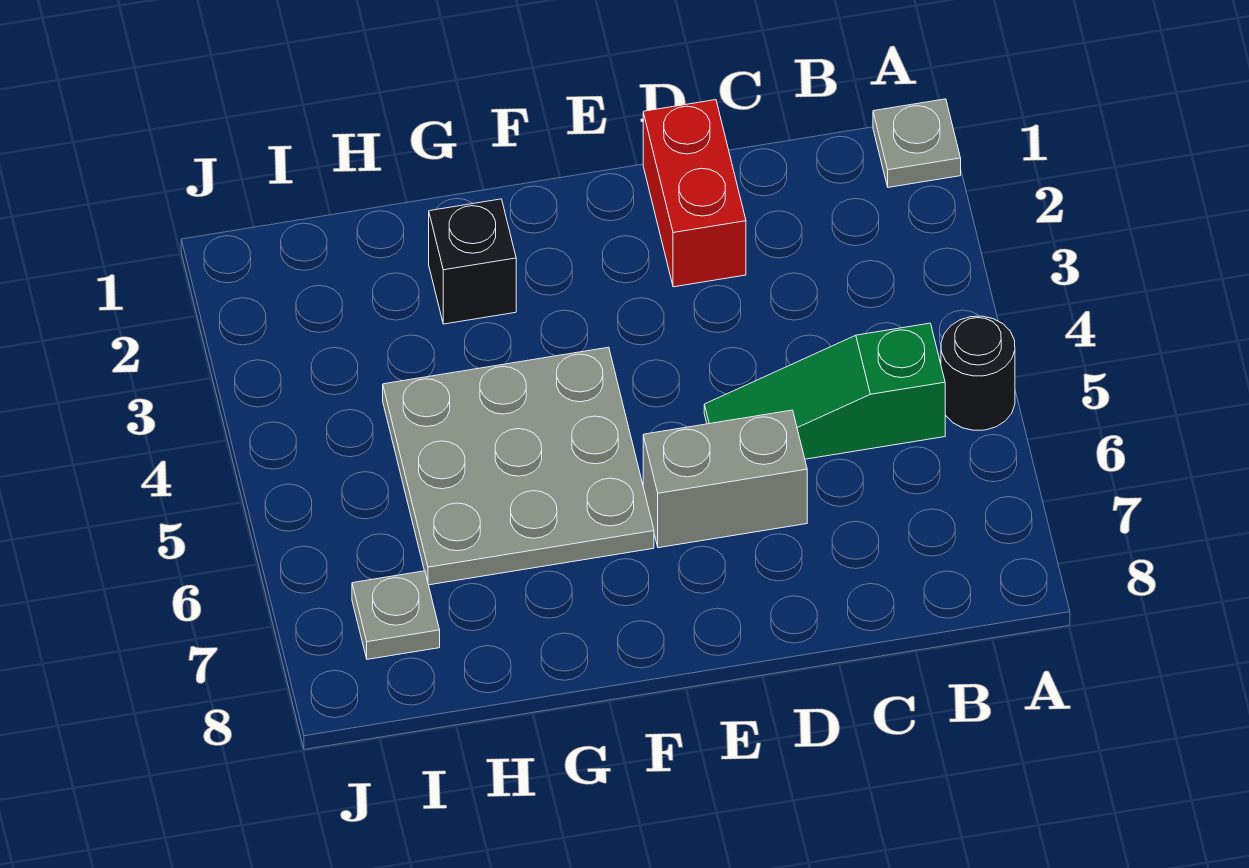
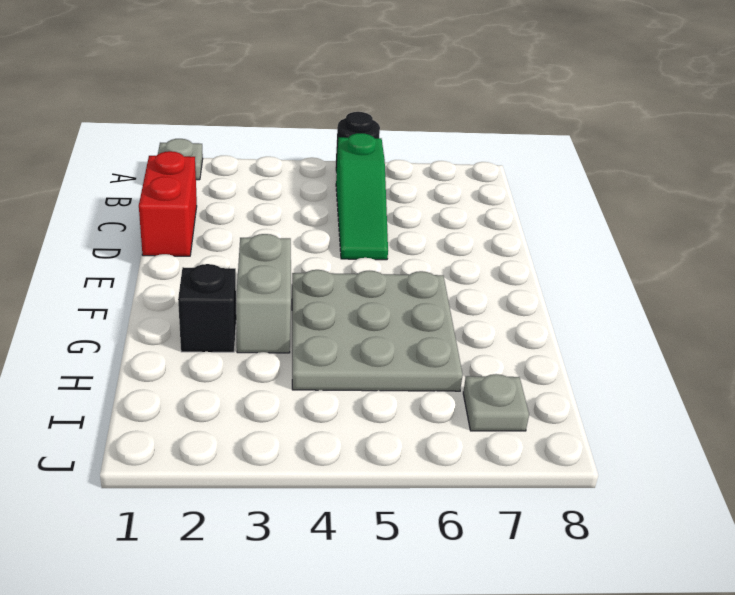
red 1x2 brick [643,100,746,287] -> red 1x2 brick turned to [139,151,197,256]
grey 1x2 brick [643,410,807,548] -> grey 1x2 brick moved to [236,234,291,353]

